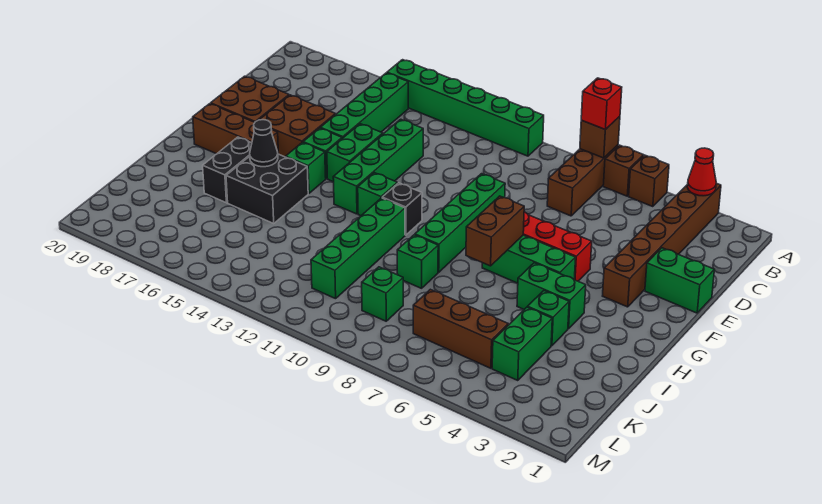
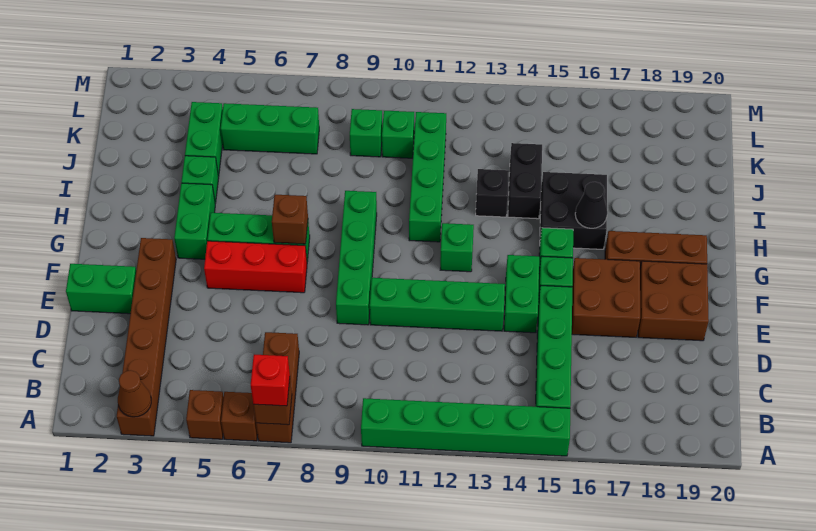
red 1x1 cone [687,148,716,196] -> brown 1x1 cone [118,370,151,417]
green 1x4 brick [333,119,423,214] -> green 1x4 brick turned to [370,278,505,331]
brown 1x2 brick [466,196,524,266] -> brown 1x1 brick [272,195,308,244]
black 1x1 brick [382,183,422,235] -> black 1x1 brick moved to [476,169,509,217]
green 1x2 brick [517,263,586,329] -> green 1x2 brick turned to [174,183,215,259]
black 1x2 brick [203,137,252,203] -> black 1x2 brick moved to [508,143,542,219]
green 1x1 brick [397,235,438,288] -> green 1x1 brick moved to [382,111,414,158]
brown 1x3 brick [413,289,508,368] -> green 1x3 brick [221,103,319,154]

